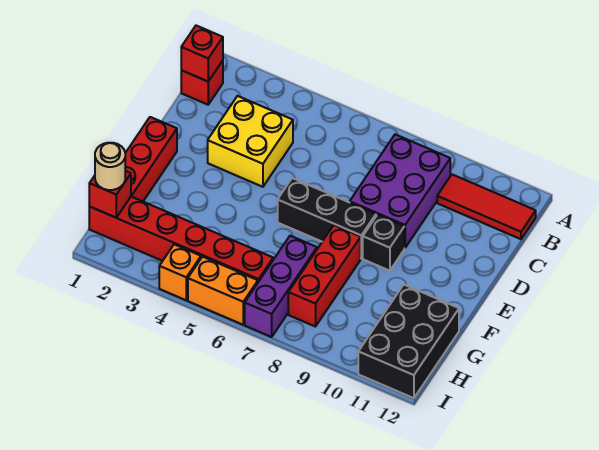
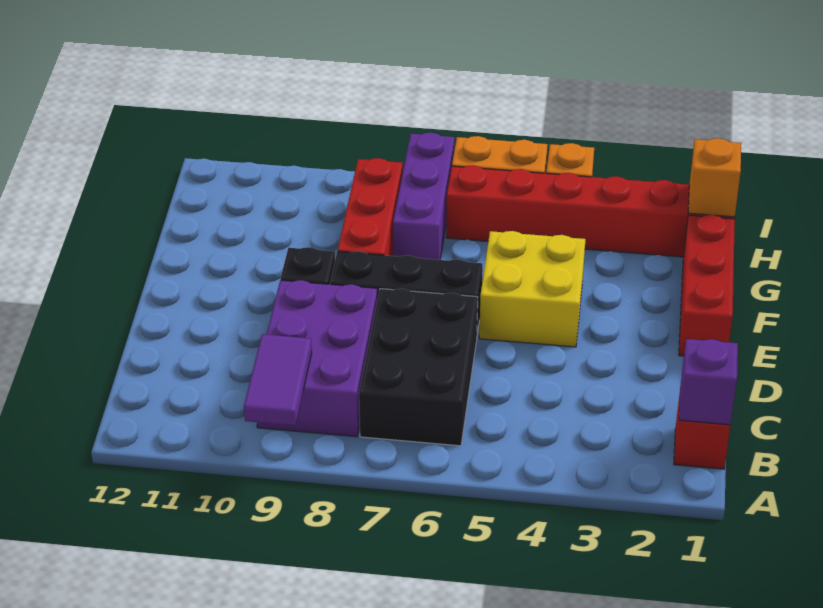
none -> purple 1x2 tile [244,334,312,426]
red 1x1 brick [181,26,223,81] -> purple 1x1 brick [679,339,738,425]
red 1x3 tile [437,175,536,239] -> none
yellow 2x2 brick [208,96,293,187] -> yellow 2x2 brick moved to [479,231,585,347]
black 2x3 brick [358,285,459,398] -> black 2x3 brick moved to [359,289,478,446]
red 1x1 brick [89,171,131,218] -> orange 1x1 brick [688,138,741,217]
tan 1x1 round brick [95,143,125,190] -> none

